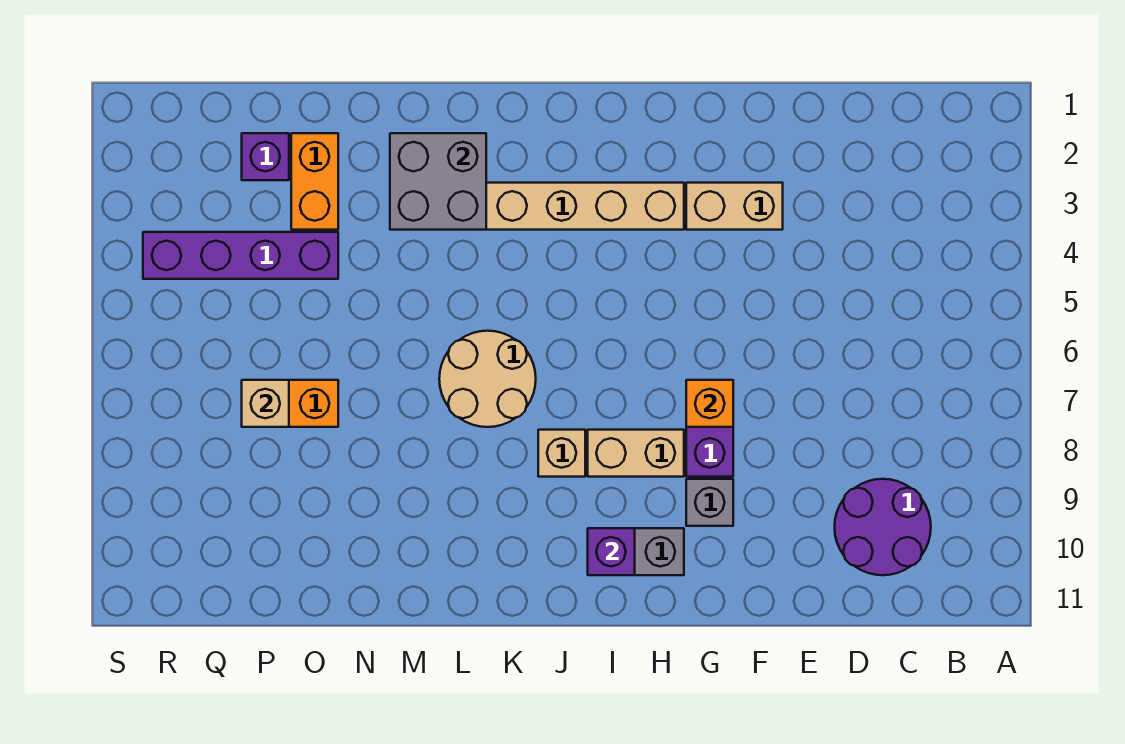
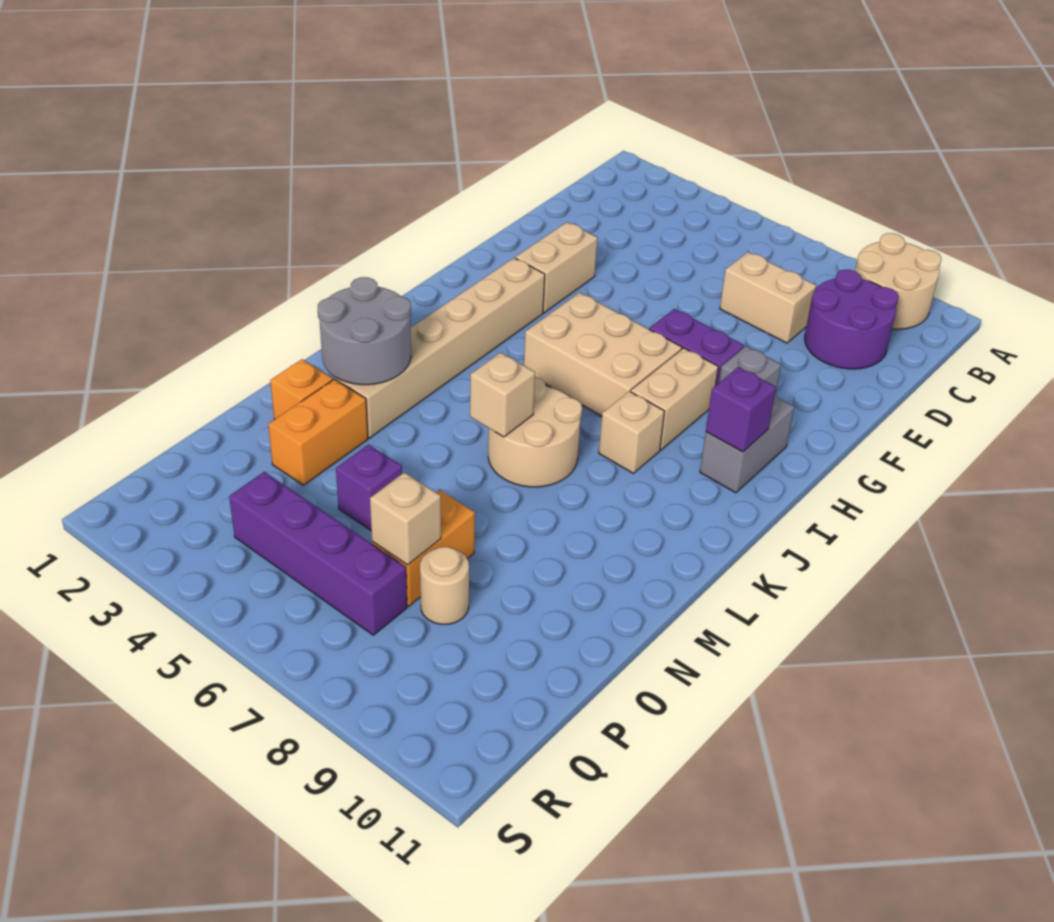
none -> tan 2x2 round brick [855,233,942,329]
none -> tan 1x2 brick [720,252,816,343]
orange 1x1 brick [686,380,733,427] -> orange 1x1 brick moved to [270,359,333,419]
none -> tan 2x3 brick [524,293,682,416]
grey 2x2 brick [390,133,486,230] -> grey 2x2 round brick [318,277,411,385]
none -> tan 1x1 brick [470,353,535,437]
orange 1x2 brick [291,133,338,230] -> orange 1x2 brick turned to [268,379,368,485]
purple 1x4 brick [143,232,338,279] -> purple 1x4 brick turned to [229,472,407,635]
purple 1x1 brick [242,133,289,180] -> purple 1x1 brick moved to [336,445,402,530]
none -> tan 1x1 round brick [420,547,469,624]

